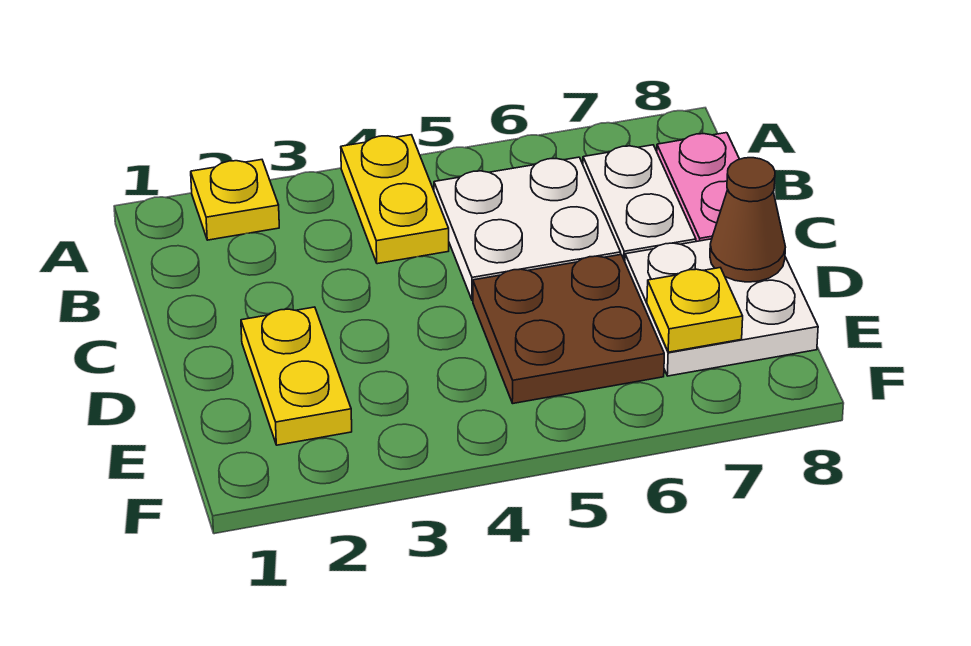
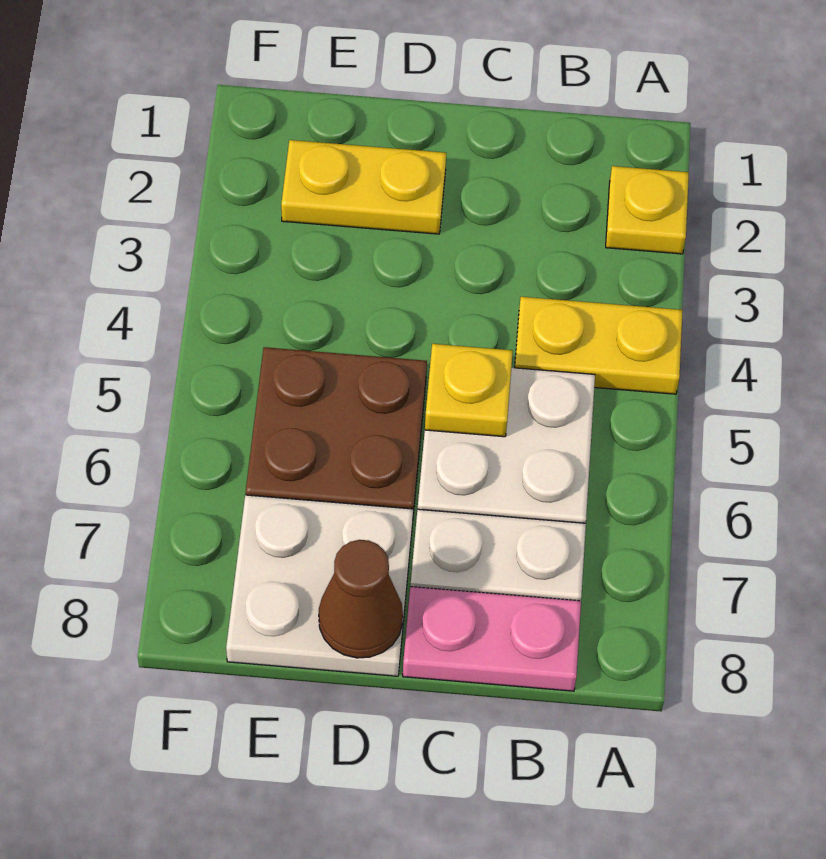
yellow 1x1 plate [647,268,743,352] -> yellow 1x1 plate moved to [425,344,513,437]

